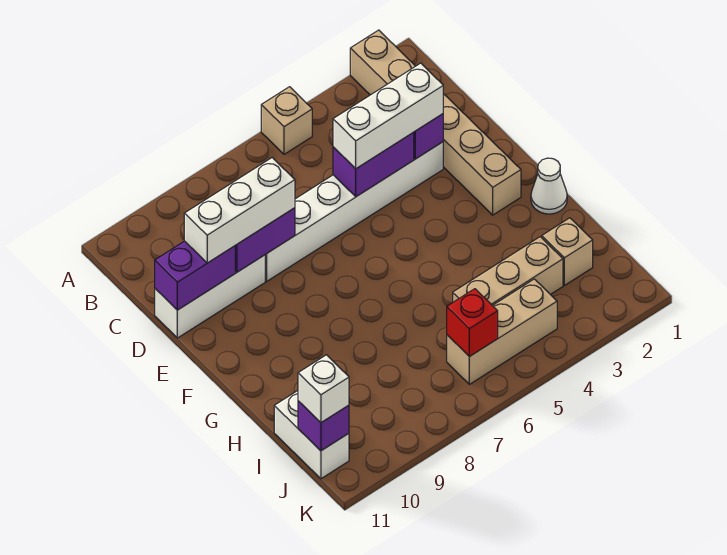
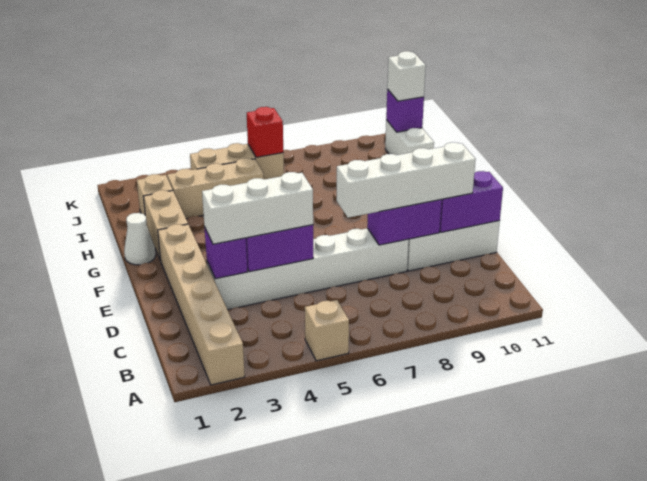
white 1x3 brick [184,158,295,263] -> white 1x4 brick [336,142,476,218]
none -> tan 1x2 brick [143,190,188,261]

